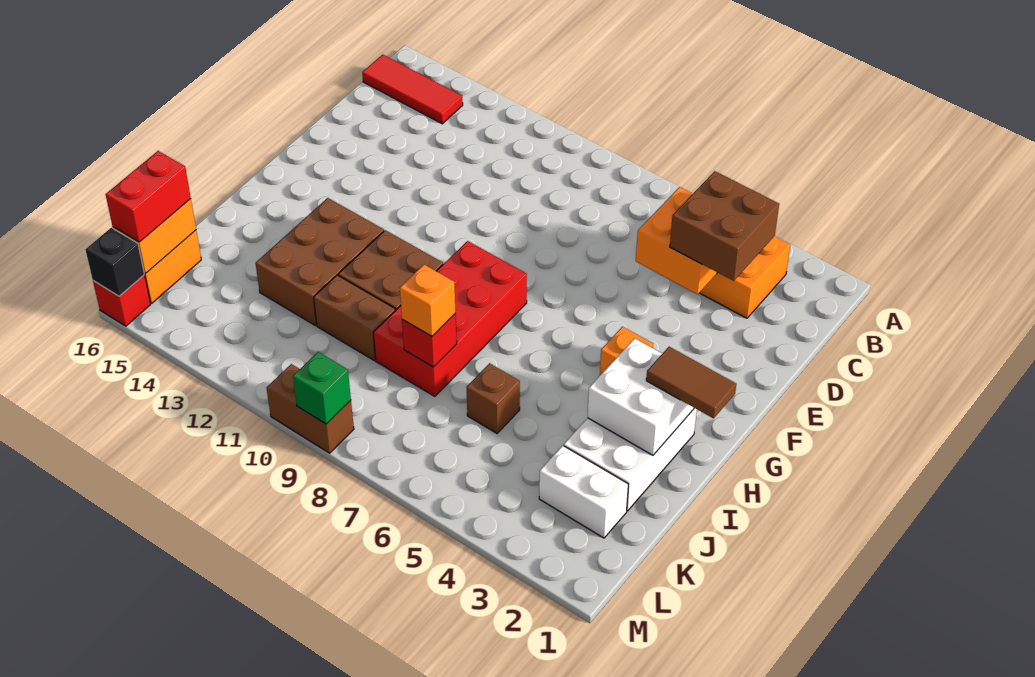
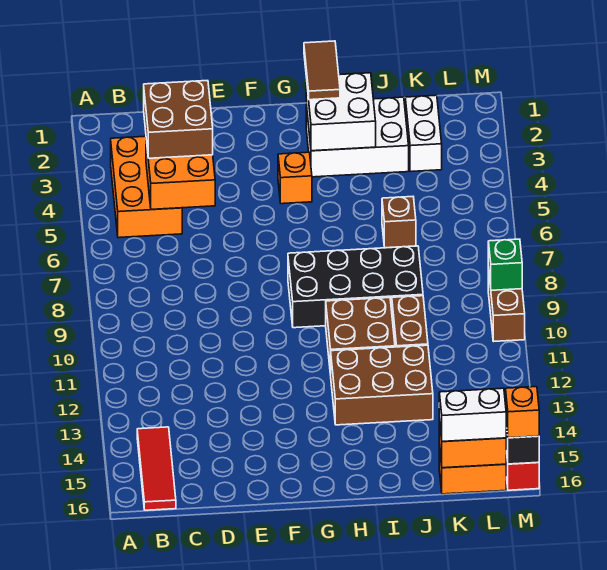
red 2x4 brick [373,241,527,396] -> black 2x4 brick [288,246,423,328]
red 1x1 brick [402,314,457,367] -> none
orange 1x1 brick [400,265,455,336] -> orange 1x1 brick moved to [505,387,539,438]
red 1x2 brick [106,151,191,242] -> white 1x2 brick [439,388,506,442]

